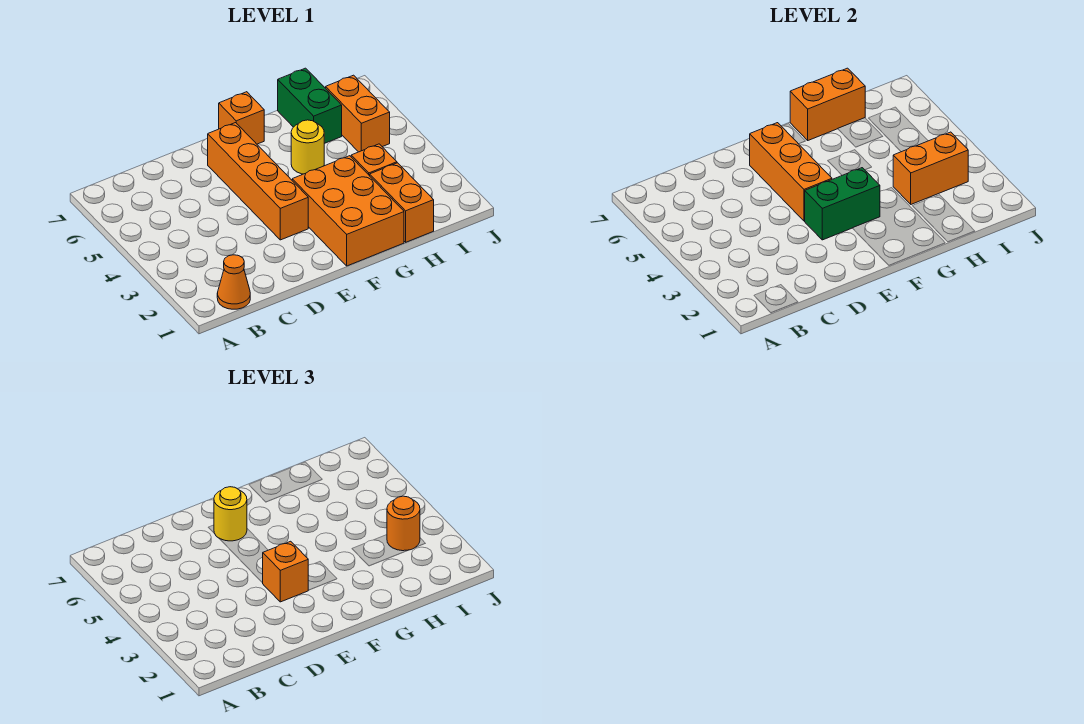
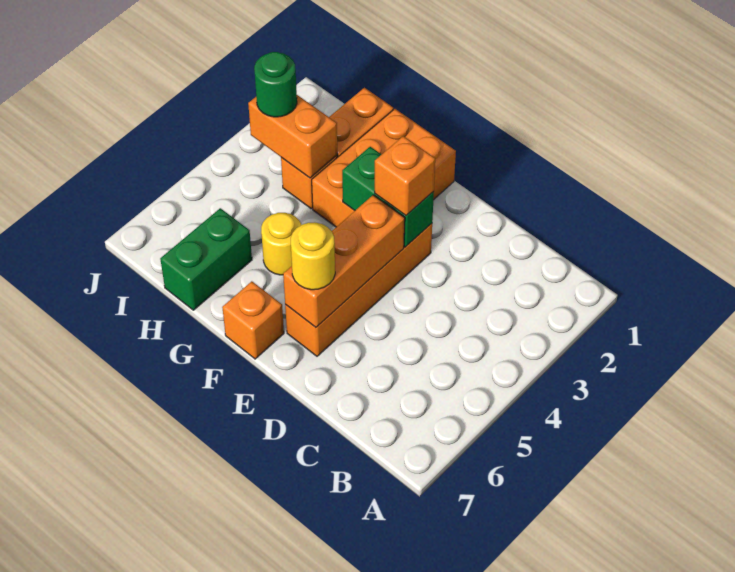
orange 1x1 cone [217,255,250,309] -> none
orange 1x2 brick [790,68,865,140] -> none
orange 1x1 round brick [387,496,420,551] -> green 1x1 round brick [254,52,297,117]
orange 1x2 brick [326,75,390,152] -> none

